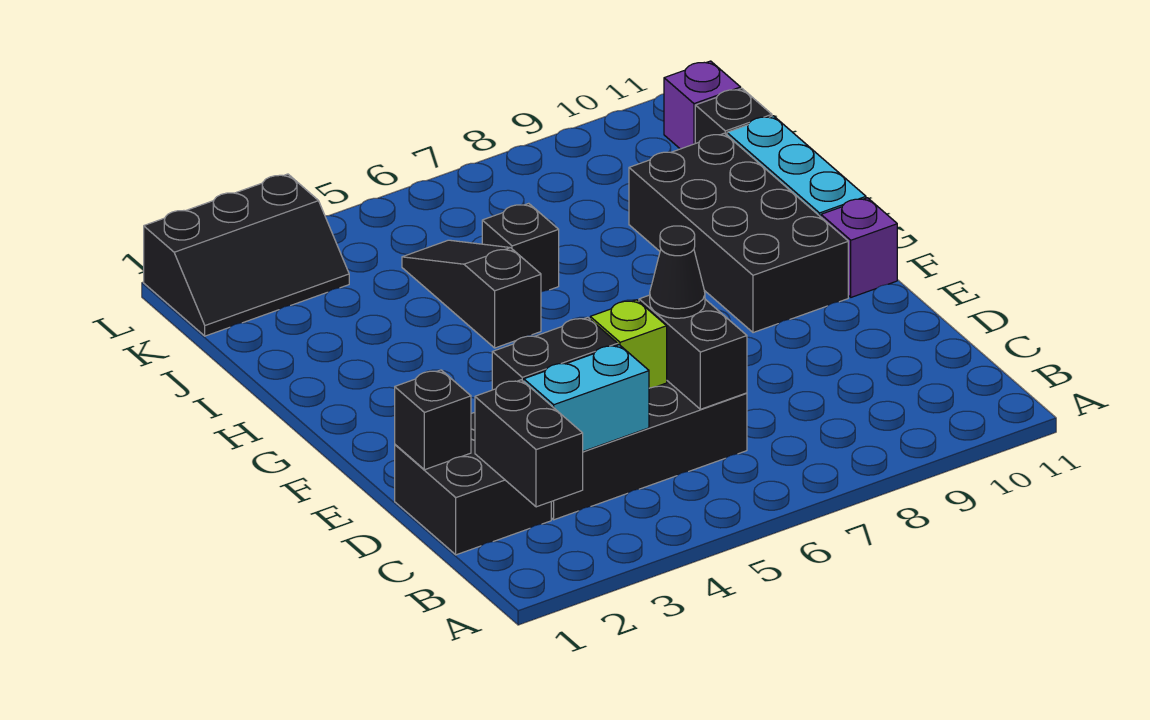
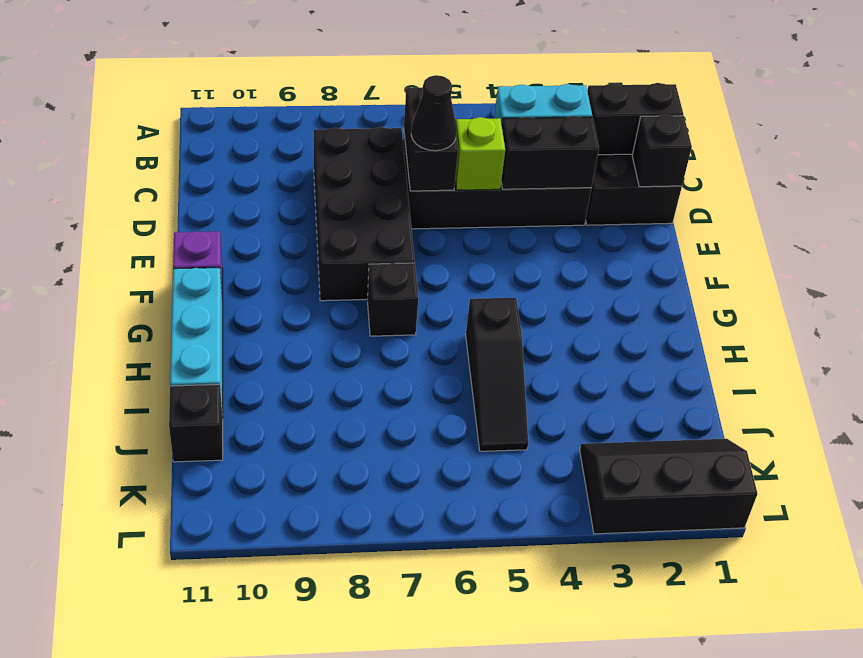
black 1x2 brick [475,380,583,507] -> black 1x2 brick turned to [587,83,683,155]
black 2x4 brick [629,133,848,333] -> black 2x4 brick moved to [314,127,415,301]
black 1x1 brick [482,203,559,292] -> black 1x1 brick moved to [368,263,418,336]
purple 1x1 brick [664,61,741,149] -> none

